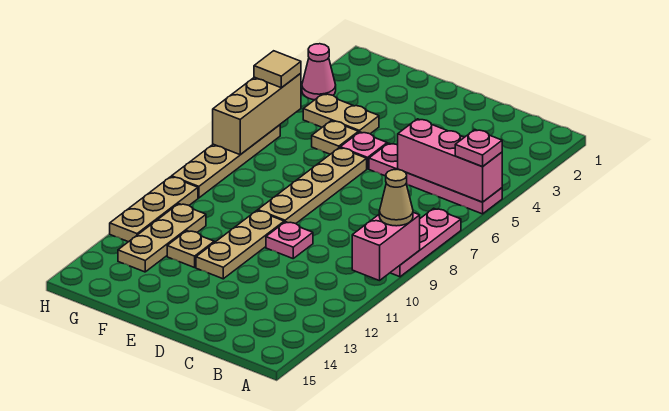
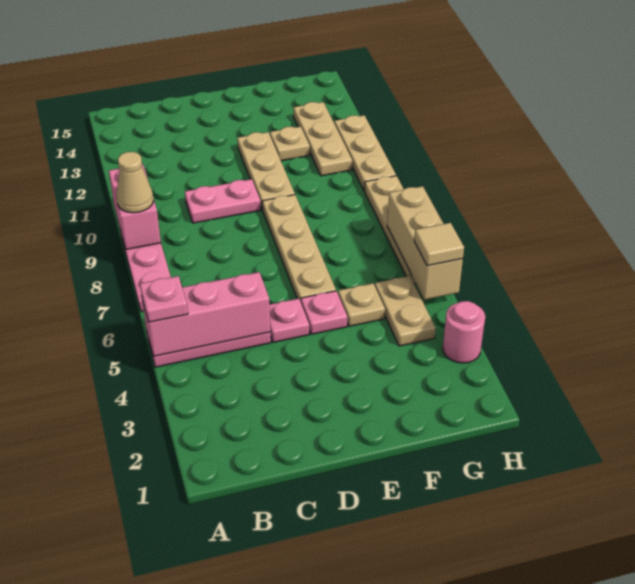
pink 1x1 plate [266,222,313,258] -> pink 1x2 plate [185,179,261,223]
tan 1x2 plate [303,94,379,134] -> tan 1x2 plate turned to [375,276,436,346]
pink 1x1 cone [302,44,336,100] -> pink 1x1 round brick [443,301,485,363]

